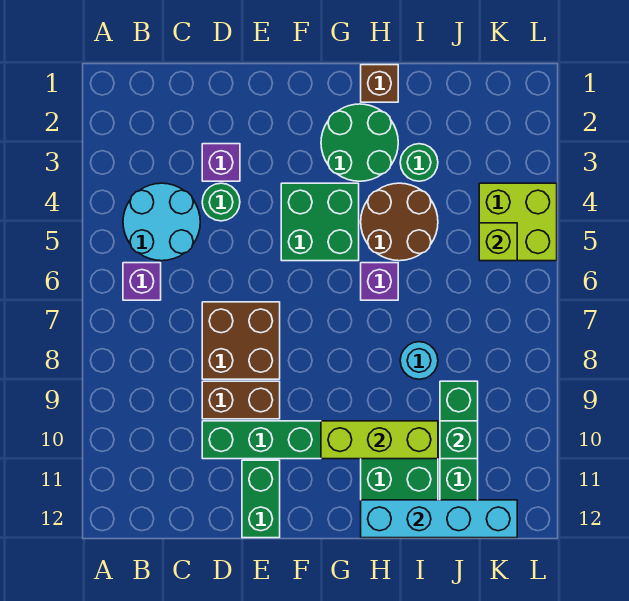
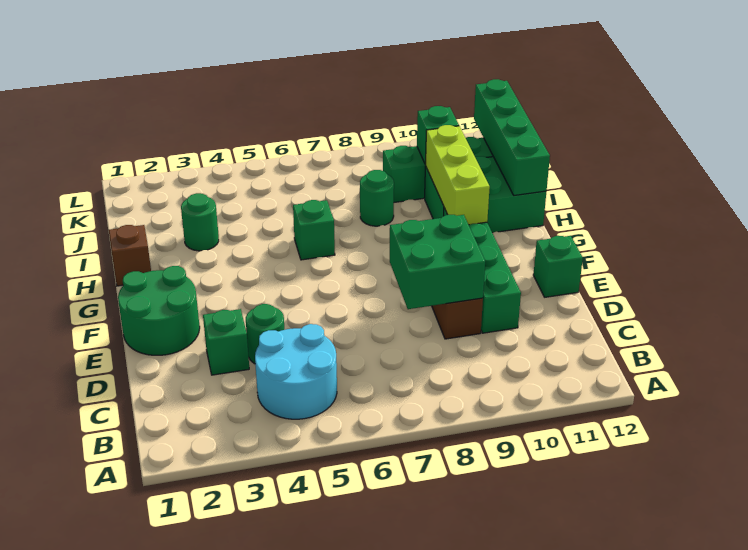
purple 1x1 brick [123,263,161,300] -> none
purple 1x1 brick [202,144,240,181] -> green 1x1 brick [203,309,249,375]
brown 2x2 brick [202,302,280,379] -> none
green 1x2 brick [242,460,280,538] -> green 1x1 brick [533,236,583,297]
green 2x2 brick [281,183,359,261] -> green 2x2 brick moved to [390,215,485,309]
green 2x2 round brick [321,104,398,181] -> green 2x2 round brick moved to [118,266,200,355]
brown 2x2 round brick [361,183,438,261] -> none
purple 1x1 brick [361,263,398,300] -> green 1x1 brick [293,200,335,260]
cyan 1x4 brick [361,500,517,538] -> green 1x4 brick [474,79,550,196]
cyan 1x1 round brick [400,342,438,379] -> green 1x1 round brick [360,170,394,226]
lime 2x2 brick [479,183,557,261] -> none
lime 1x1 brick [479,223,517,261] -> none

